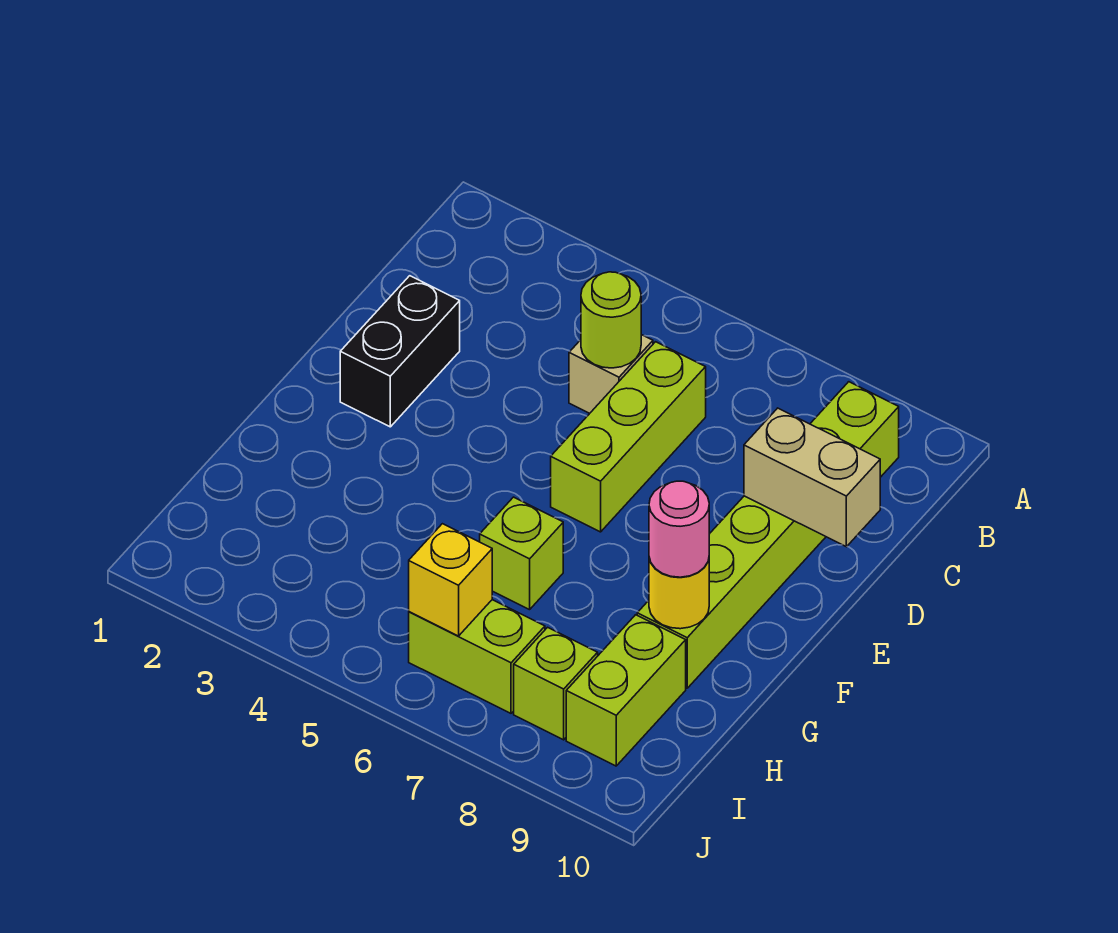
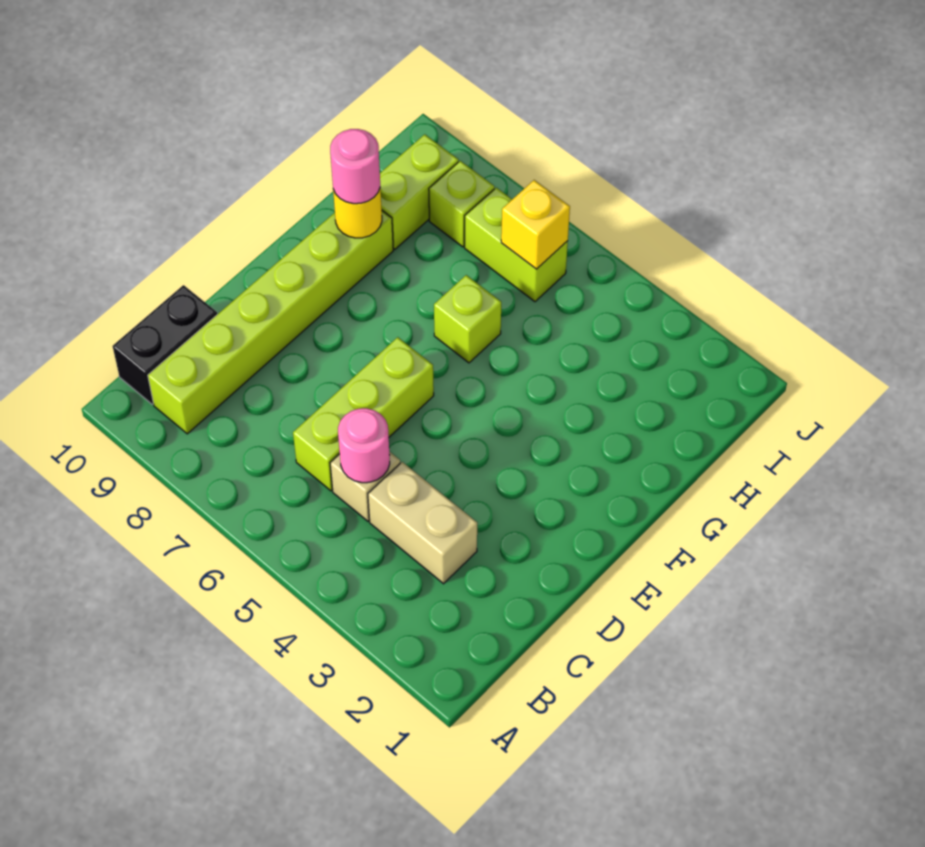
lime 1x1 round brick [581,272,641,368] -> pink 1x1 round brick [338,408,390,483]
black 1x2 brick [340,276,460,427] -> black 1x2 brick moved to [113,285,217,404]
tan 1x2 brick [744,408,880,547] -> tan 1x2 brick moved to [368,462,477,584]

